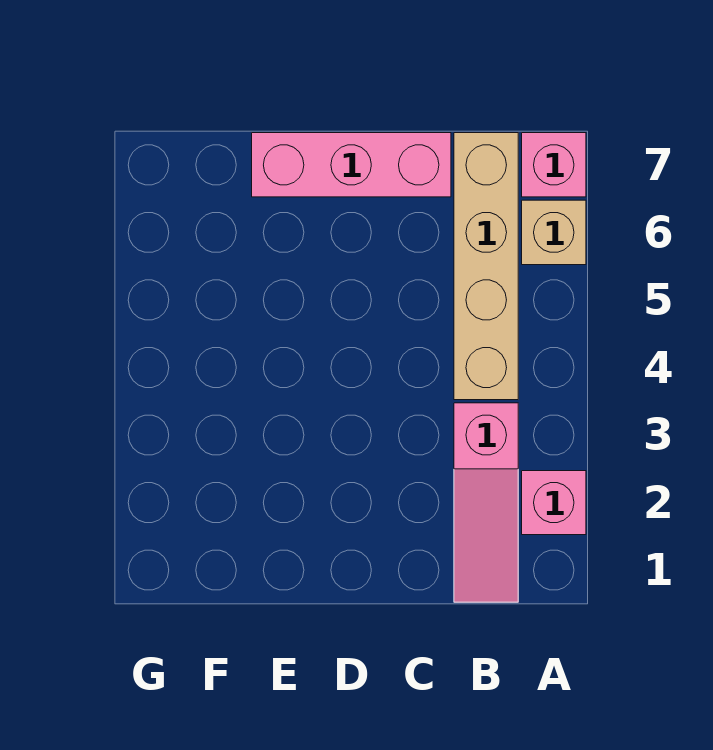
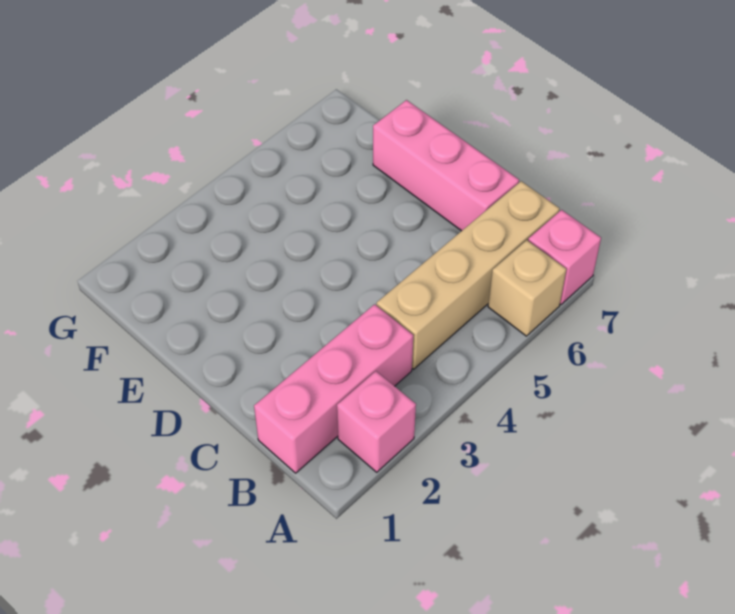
pink 1x3 slope [454,403,518,602] -> pink 1x3 brick [254,304,413,473]

